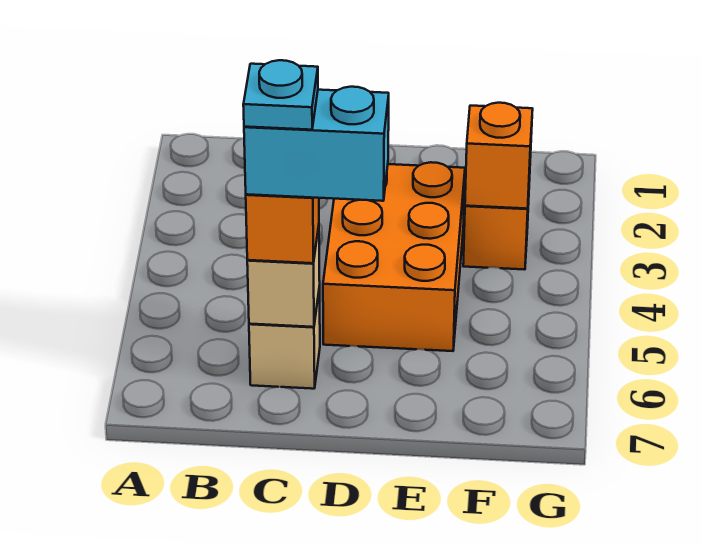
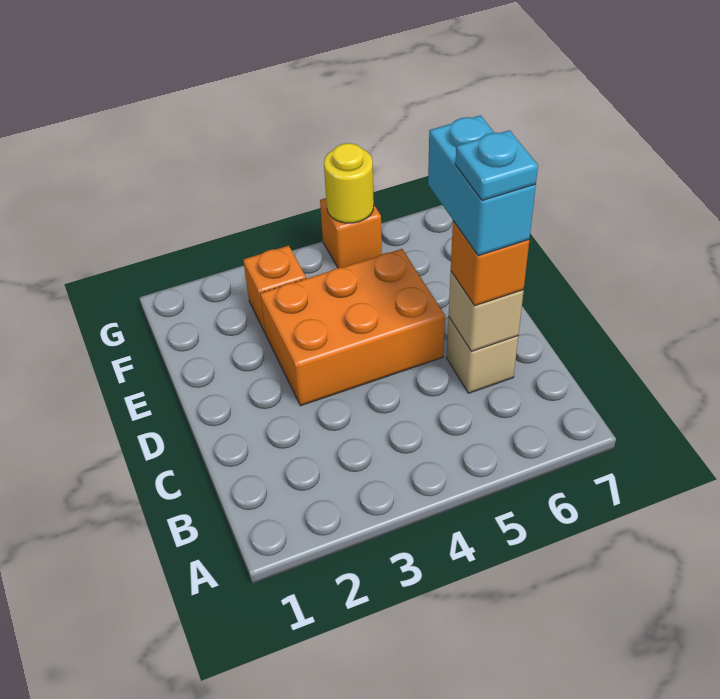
orange 1x1 brick [465,103,533,209] -> orange 1x1 brick moved to [320,198,382,268]
none -> yellow 1x1 round brick [324,143,374,223]

